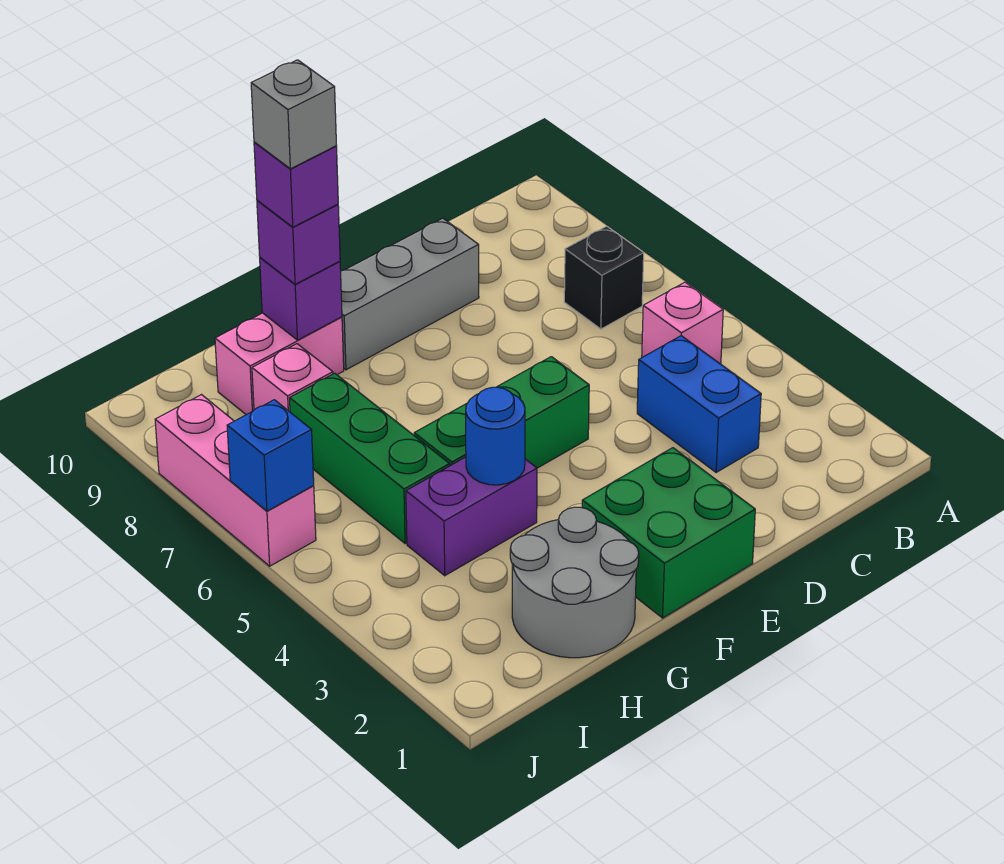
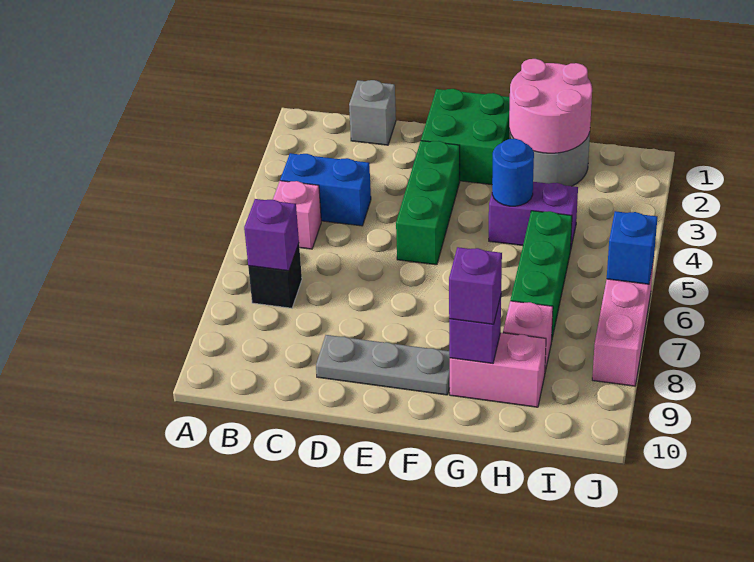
blue 1x2 brick [637,336,761,472] -> blue 1x2 brick turned to [280,153,371,226]
grey 1x3 brick [341,218,479,370] -> grey 1x3 plate [316,335,450,395]
green 1x3 brick [414,357,589,468] -> green 1x3 brick turned to [396,141,460,265]
none -> pink 2x2 round brick [509,59,592,153]
purple 1x1 brick [254,142,338,227] -> purple 1x1 brick moved to [244,199,299,271]
grey 1x1 brick [251,60,336,169] -> grey 1x1 brick moved to [349,80,396,145]

